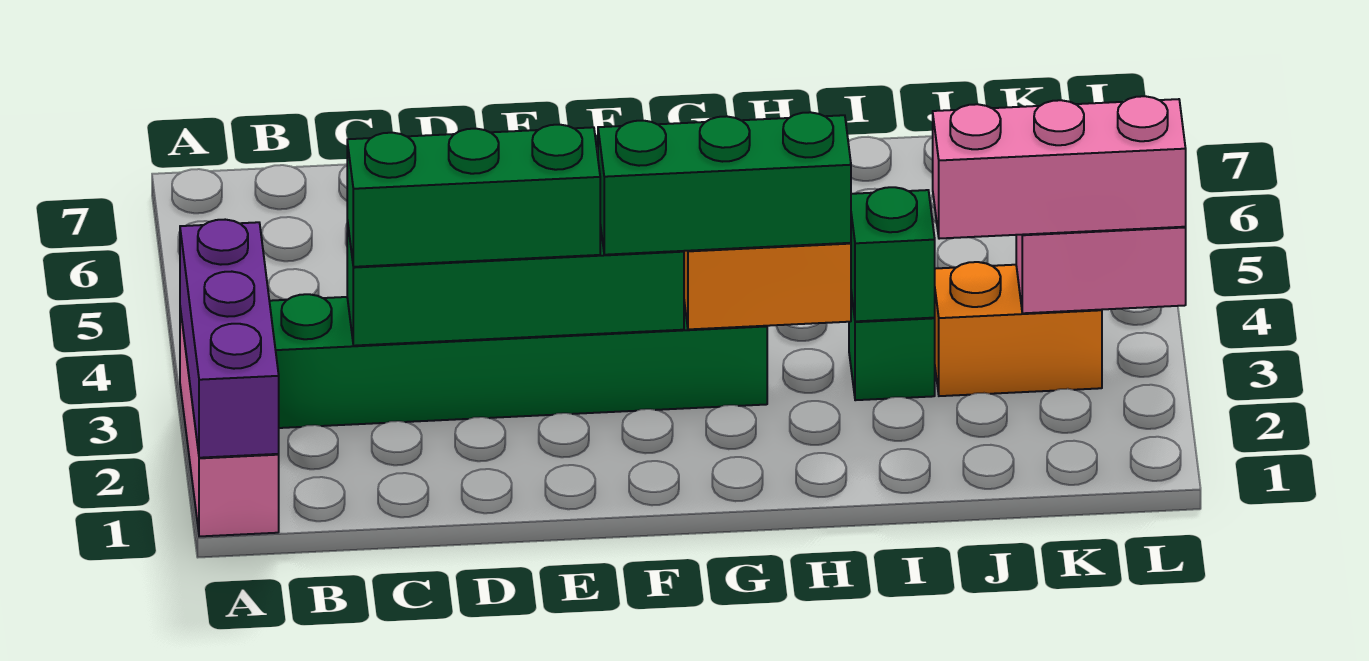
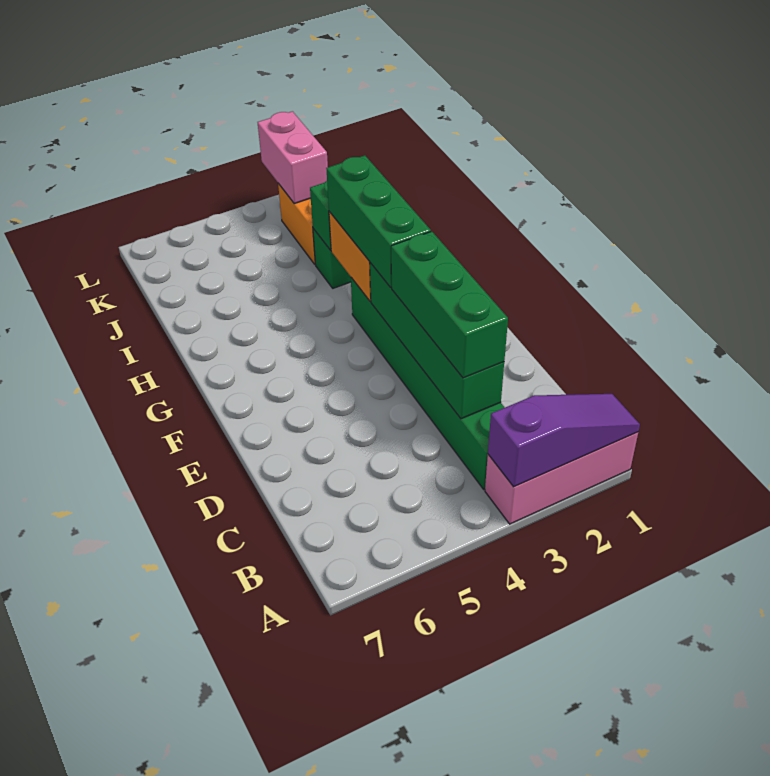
purple 1x3 brick [180,220,279,458] -> purple 1x3 slope [488,394,640,487]
pink 1x3 brick [933,96,1186,239] -> none

